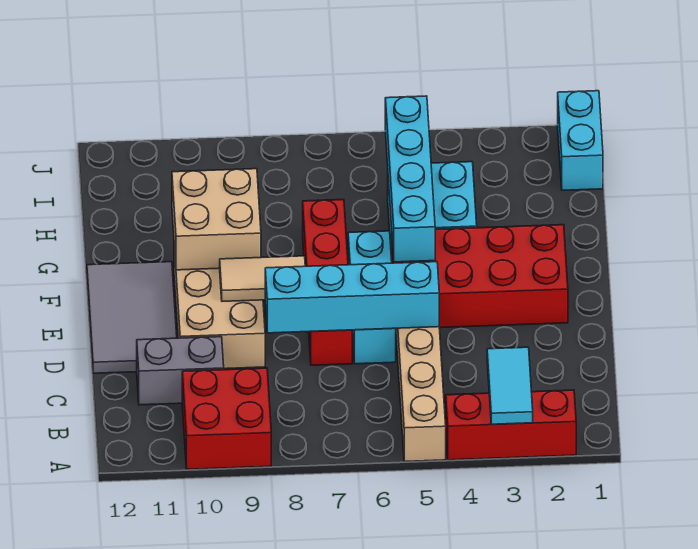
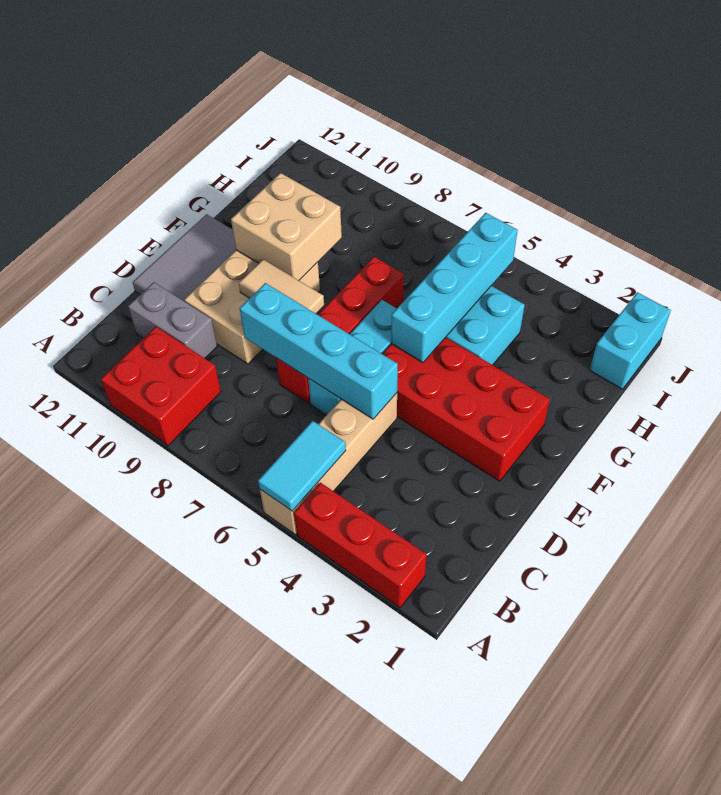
cyan 1x2 tile [487,347,533,424] -> cyan 1x2 tile moved to [258,421,346,511]

